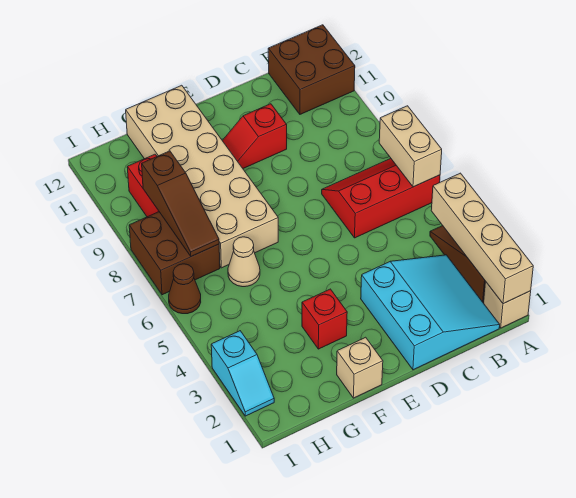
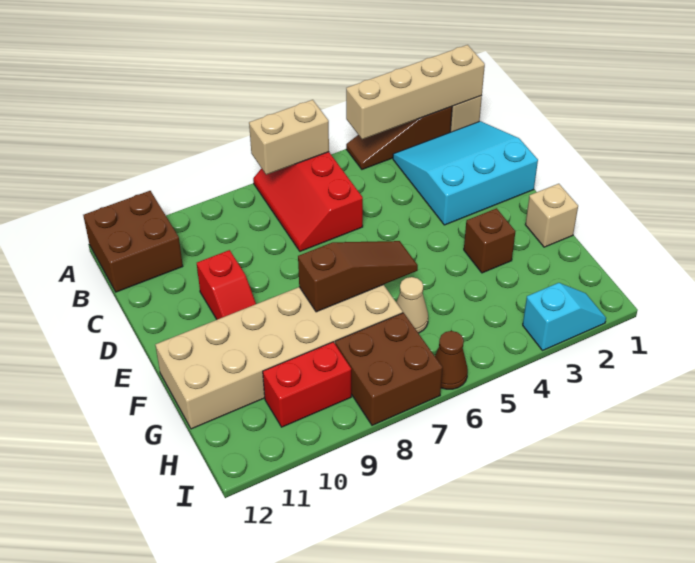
red 1x1 brick [302,289,347,349] -> brown 1x1 brick [464,208,515,273]
brown 1x3 slope [142,151,219,256] -> brown 1x3 slope moved to [298,241,418,312]

